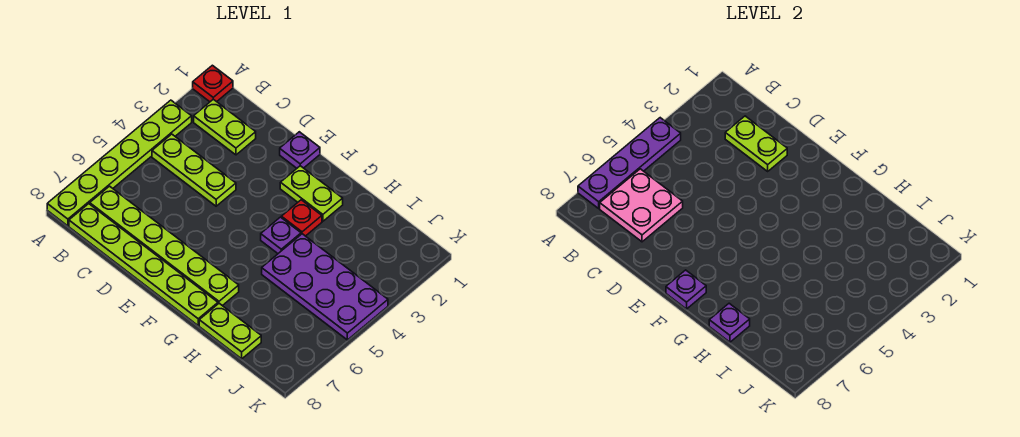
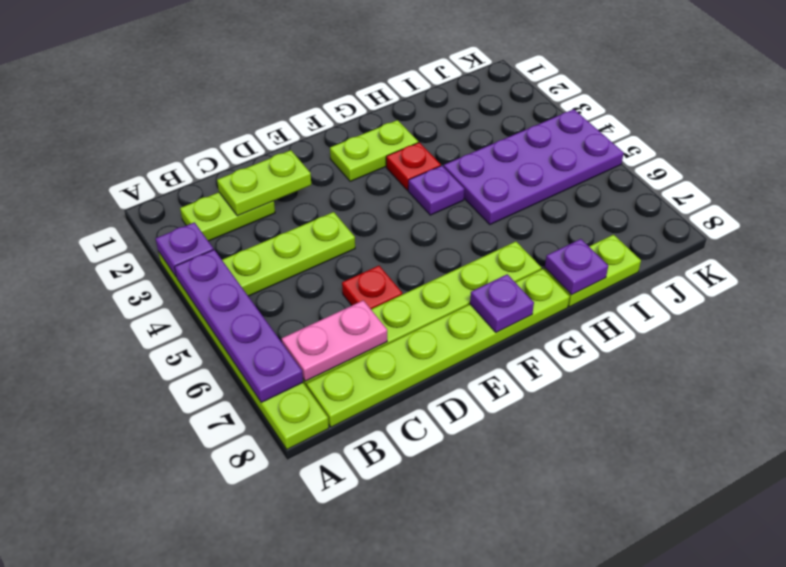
red 1x1 plate [193,65,233,102] -> red 1x1 plate moved to [342,266,402,309]
pink 2x2 plate [600,169,683,242] -> pink 1x2 plate [282,300,387,381]
purple 1x1 plate [280,132,320,168] -> purple 1x1 plate moved to [155,222,214,277]

